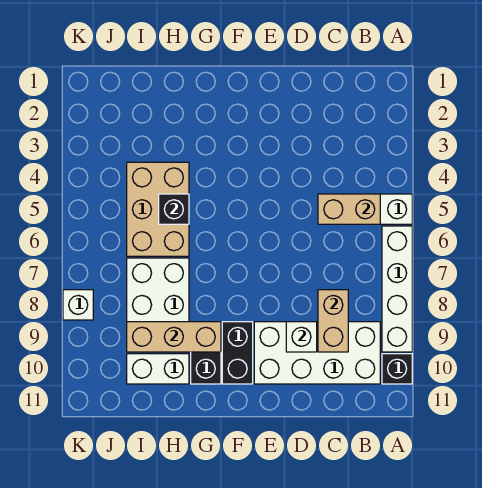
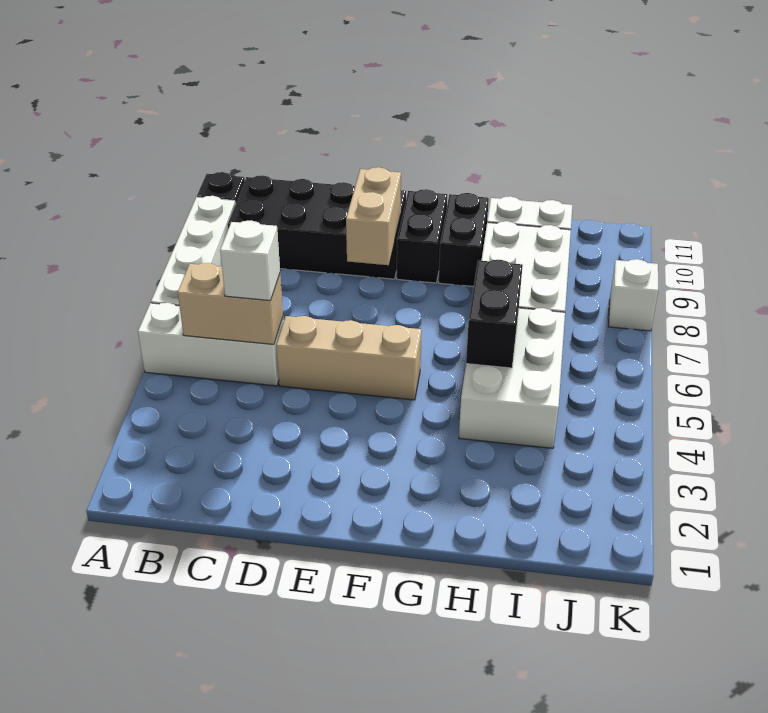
white 2x4 brick [254,322,380,384] -> black 2x4 brick [228,176,406,279]
tan 1x2 brick [318,290,348,352] -> tan 1x2 brick moved to [346,167,401,265]
white 1x1 brick [286,322,317,352] -> white 1x1 brick moved to [220,220,280,301]
tan 1x3 brick [127,322,221,352] -> tan 1x3 brick moved to [276,316,421,400]
tan 2x3 brick [127,162,189,256] -> white 2x3 brick [459,308,565,448]
black 1x1 brick [159,194,189,224] -> black 1x2 brick [466,260,523,368]

